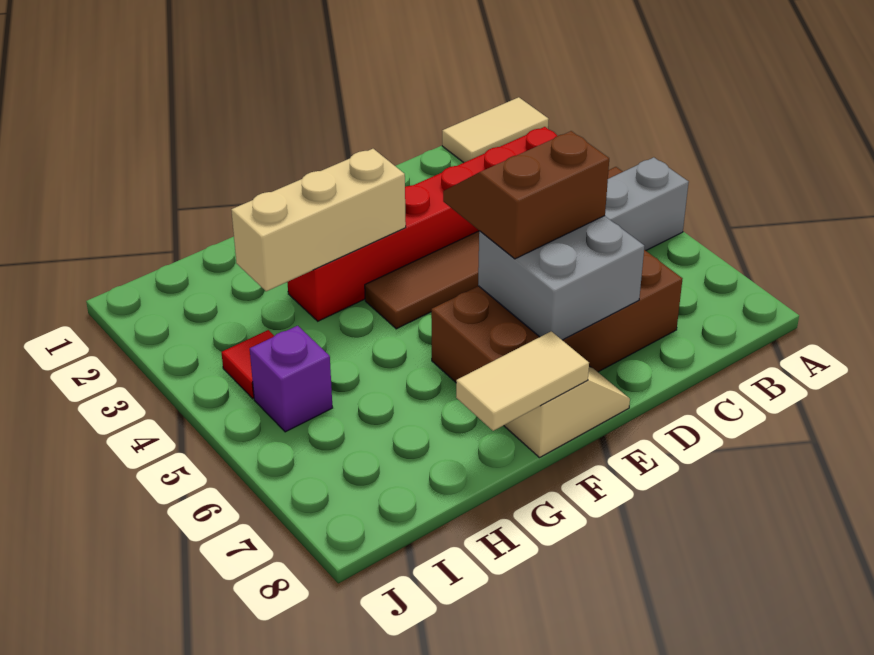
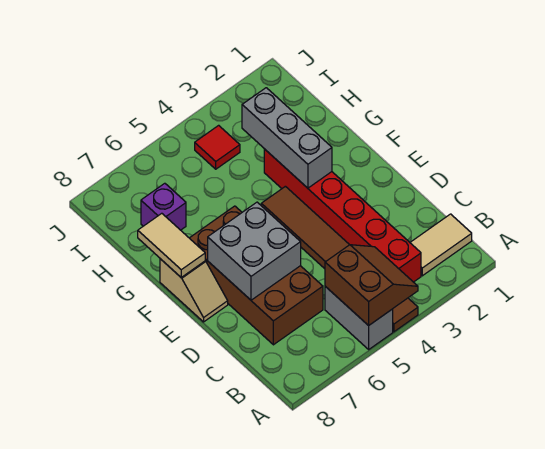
tan 1x2 tile [442,97,549,163] -> tan 1x2 tile turned to [410,214,472,276]
brown 2x2 slope [443,131,609,259] -> brown 2x2 slope moved to [325,245,418,326]
tan 1x3 brick [231,149,406,291] -> grey 1x3 brick [242,88,332,188]
purple 1x1 brick [250,326,333,432] -> purple 1x1 brick moved to [141,183,186,230]

